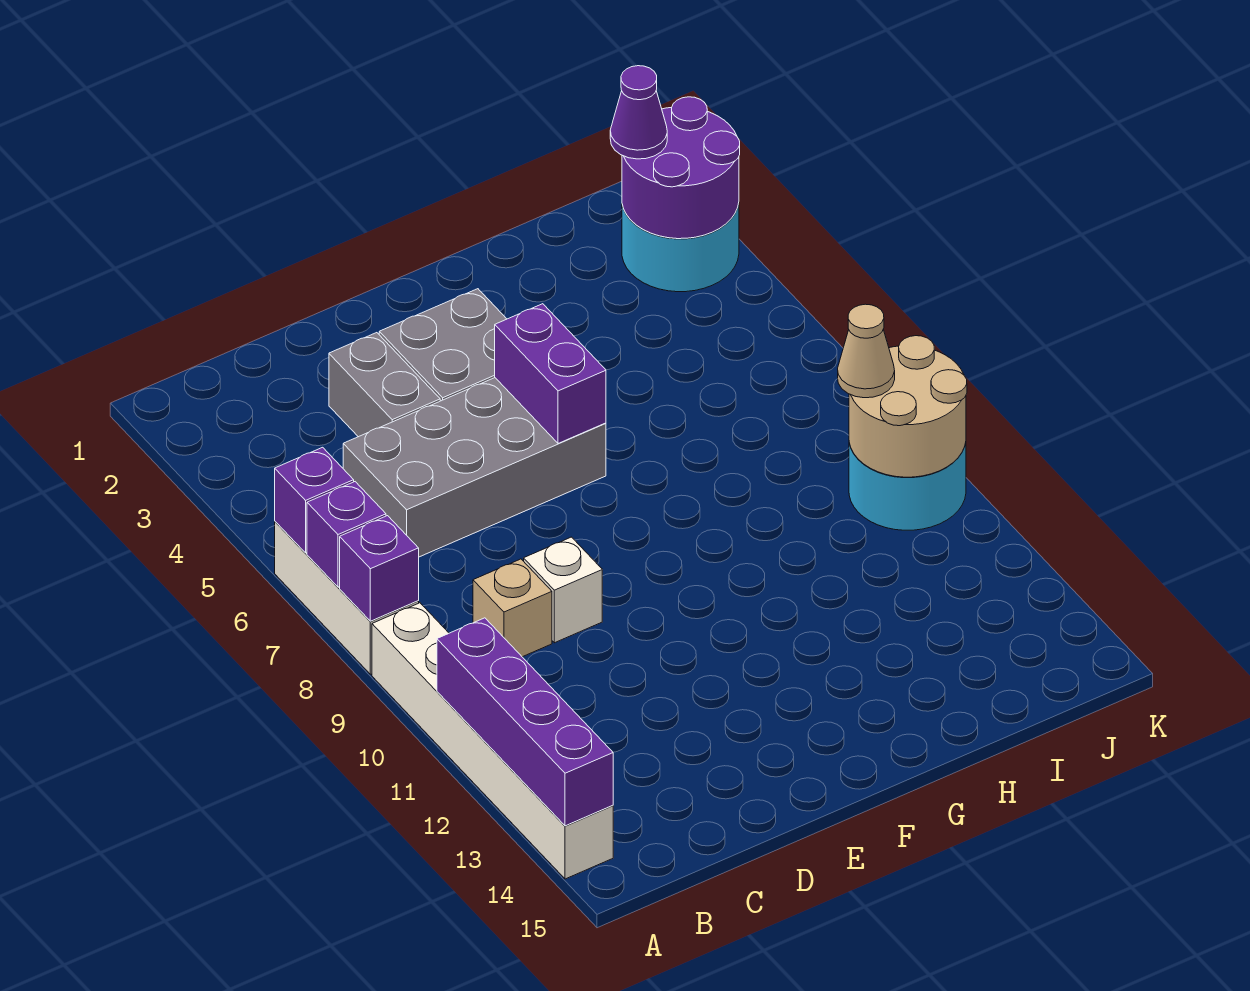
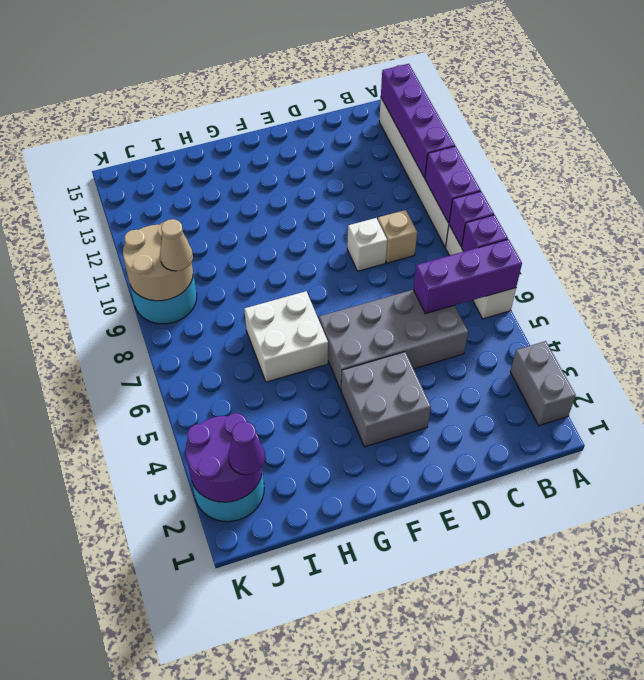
purple 1x1 brick [275,447,354,553] -> purple 1x3 brick [413,239,522,314]
grey 1x2 brick [329,333,440,437] -> grey 1x2 brick moved to [510,341,576,425]
purple 1x2 brick [495,304,606,443] -> purple 1x2 brick moved to [425,146,481,223]
none -> white 2x2 brick [244,291,328,382]

